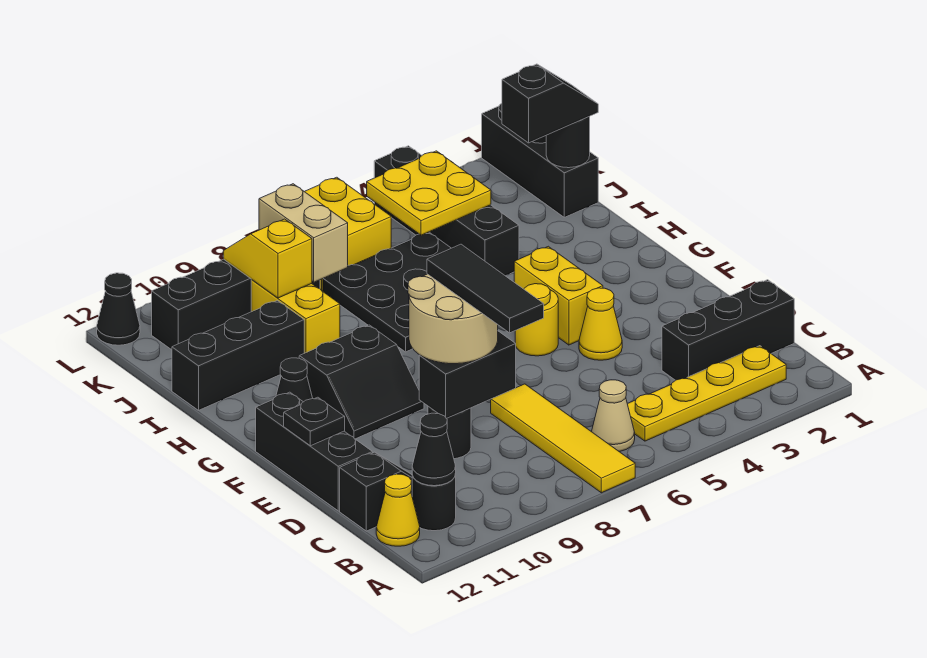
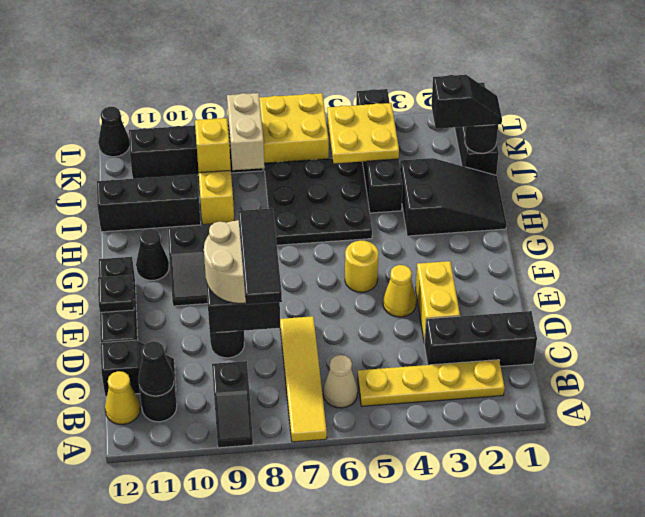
none -> black 1x2 slope [212,361,253,448]
yellow 1x2 brick [514,246,603,345] -> yellow 1x2 brick moved to [416,261,460,343]
none -> black 2x3 slope [400,158,507,236]

